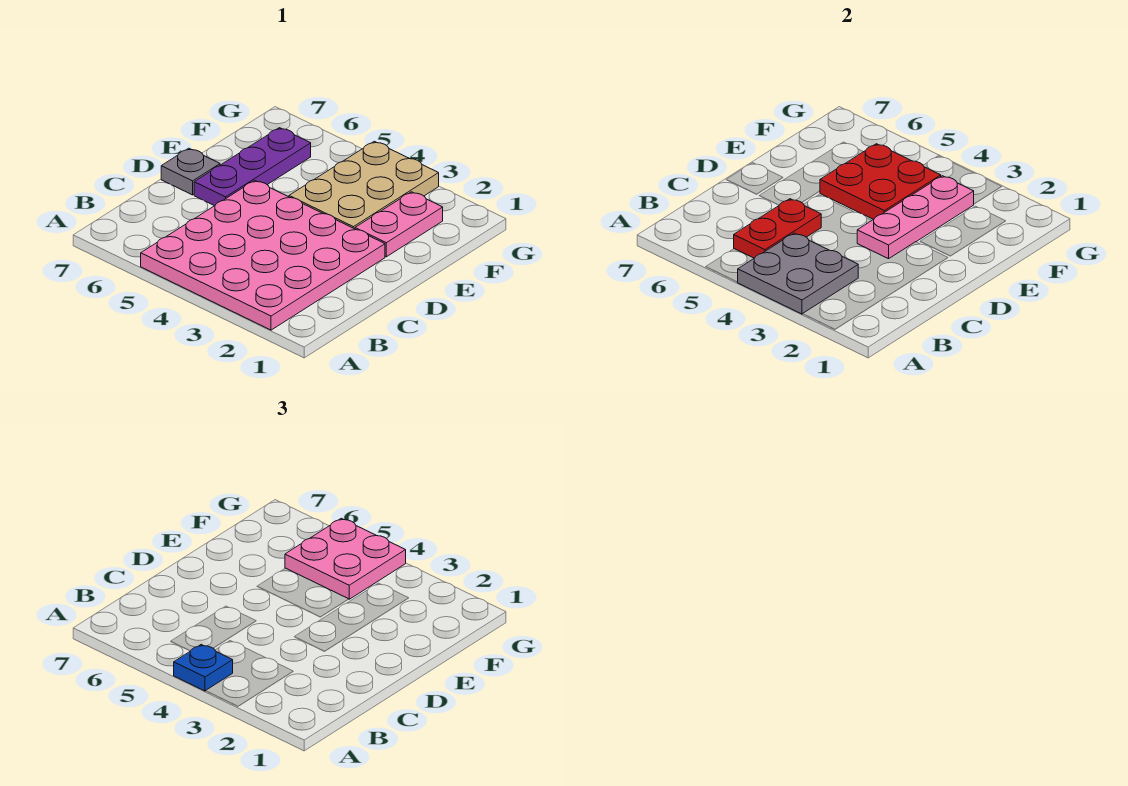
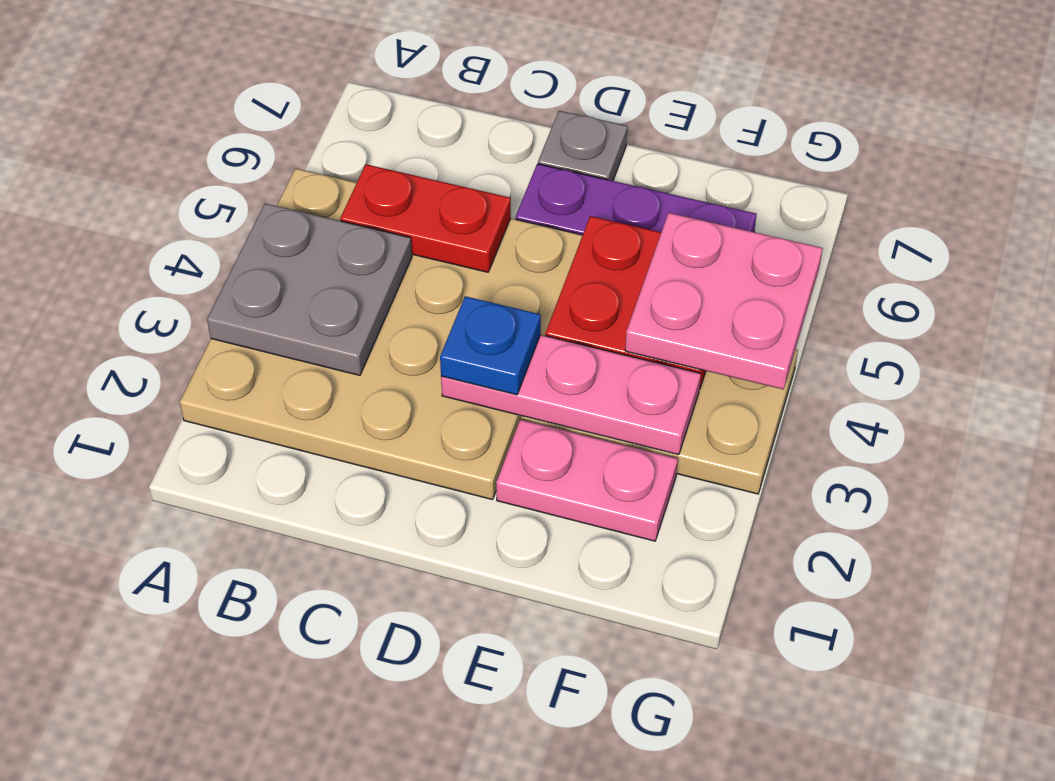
pink 4x4 plate [141,180,385,330] -> tan 4x4 plate [180,168,583,500]
blue 1x1 plate [174,645,233,691] -> blue 1x1 plate moved to [440,296,541,395]

